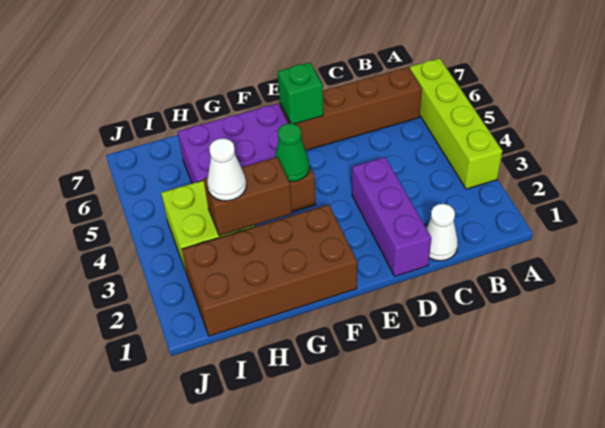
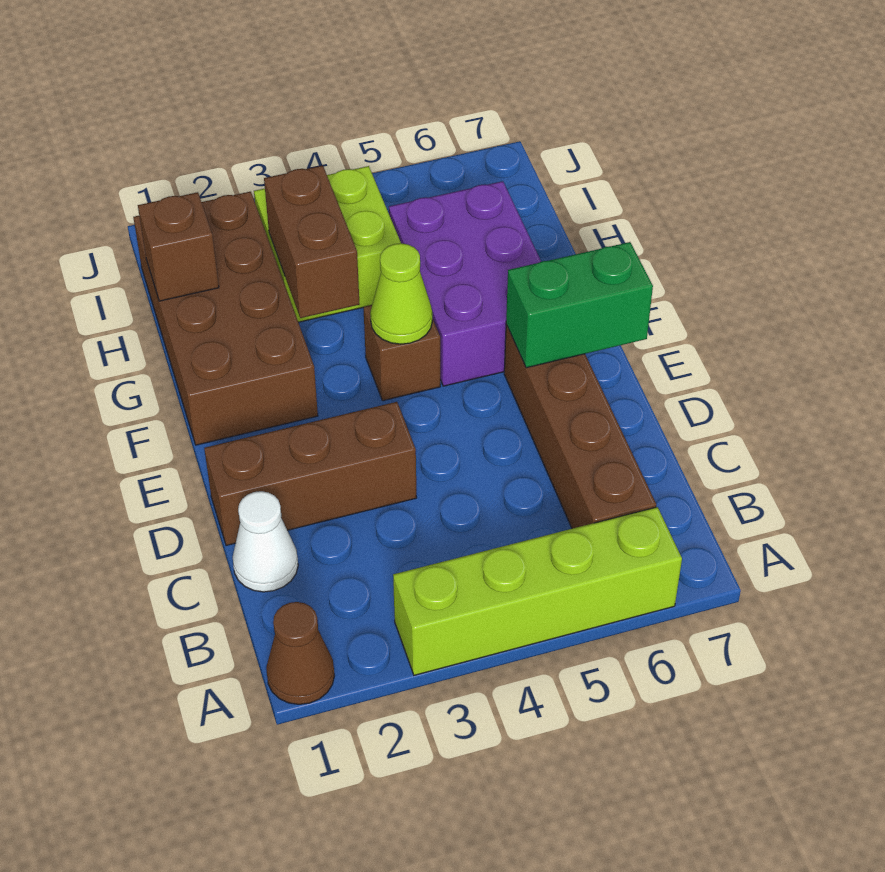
none -> brown 1x1 cone [266,602,334,704]
purple 1x3 brick [352,157,431,276] -> brown 1x3 brick [204,402,417,546]
green 1x1 brick [278,62,323,124] -> green 1x2 brick [506,242,653,368]
green 1x1 cone [275,123,310,182] -> lime 1x1 cone [370,243,432,344]
none -> brown 1x1 brick [138,192,219,301]
white 1x1 cone [207,138,246,201] -> none

